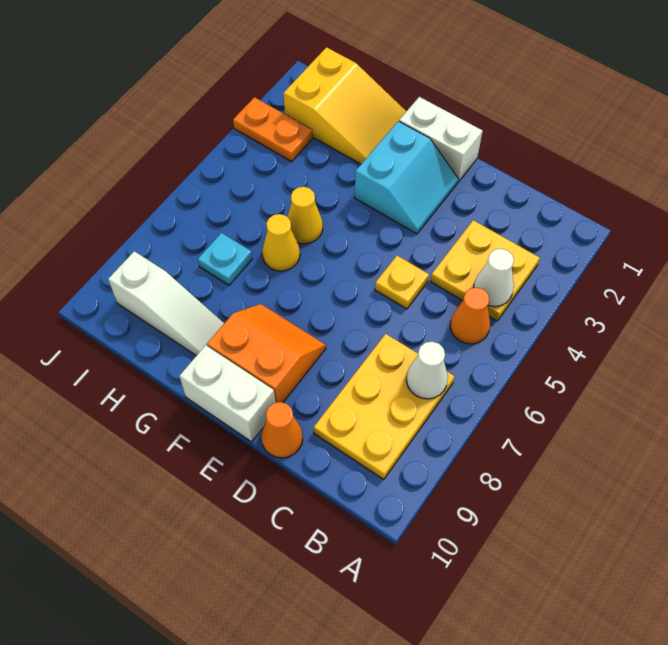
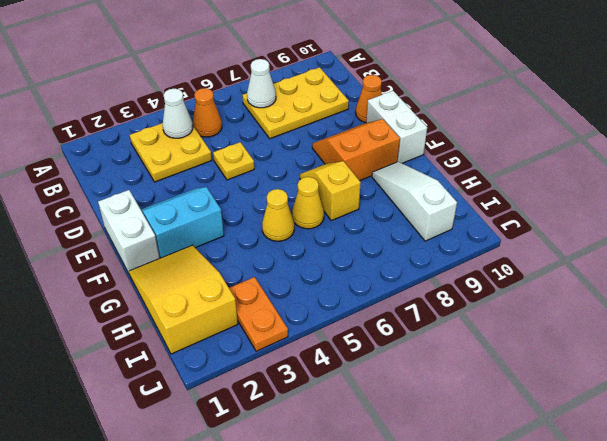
orange 2x2 slope [207,304,326,403] -> orange 2x2 slope turned to [312,119,400,181]
none -> yellow 1x2 slope [300,161,361,221]
cyan 1x1 plate [198,233,252,285] -> none

